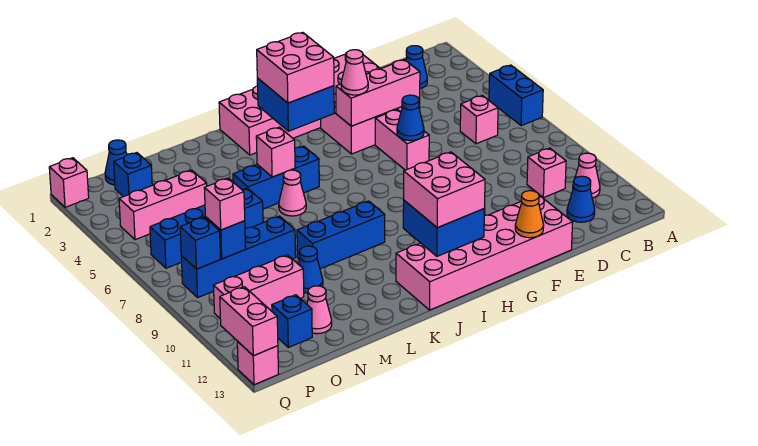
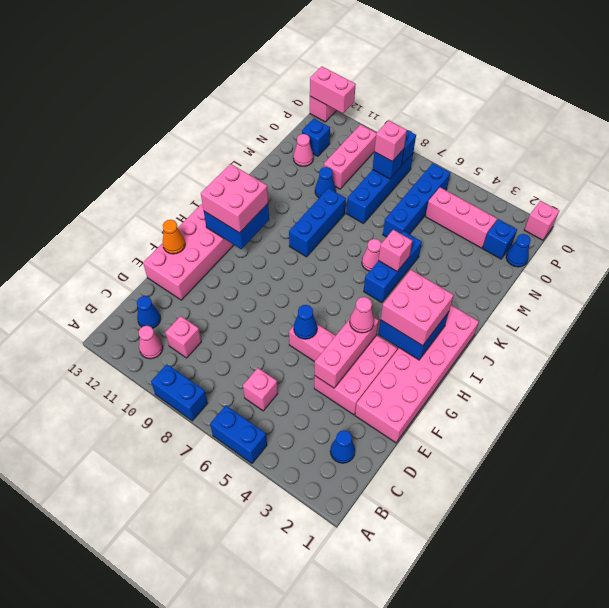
none -> blue 1x2 brick [151,364,208,421]
pink 1x3 brick [119,170,207,240] -> pink 1x3 brick turned to [425,187,497,248]

